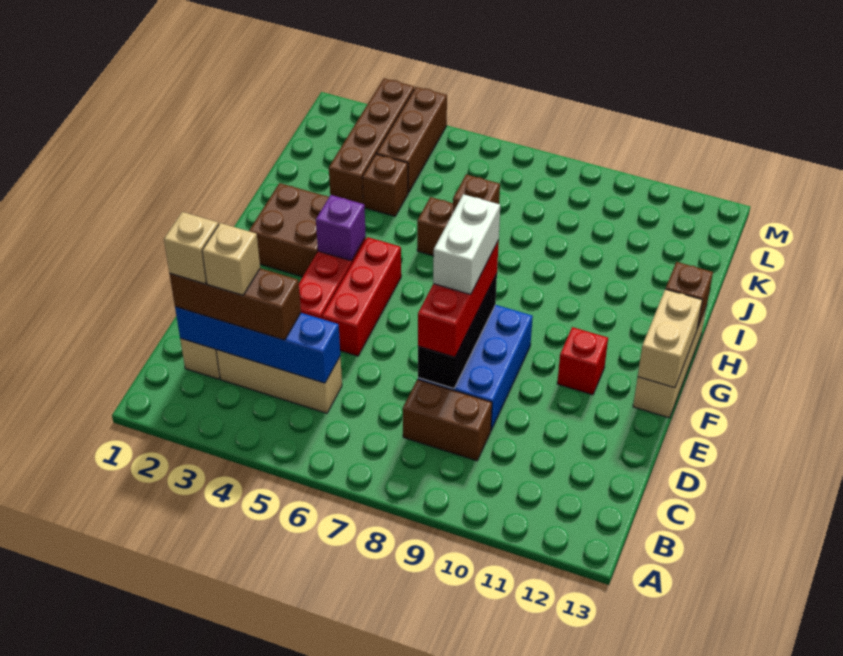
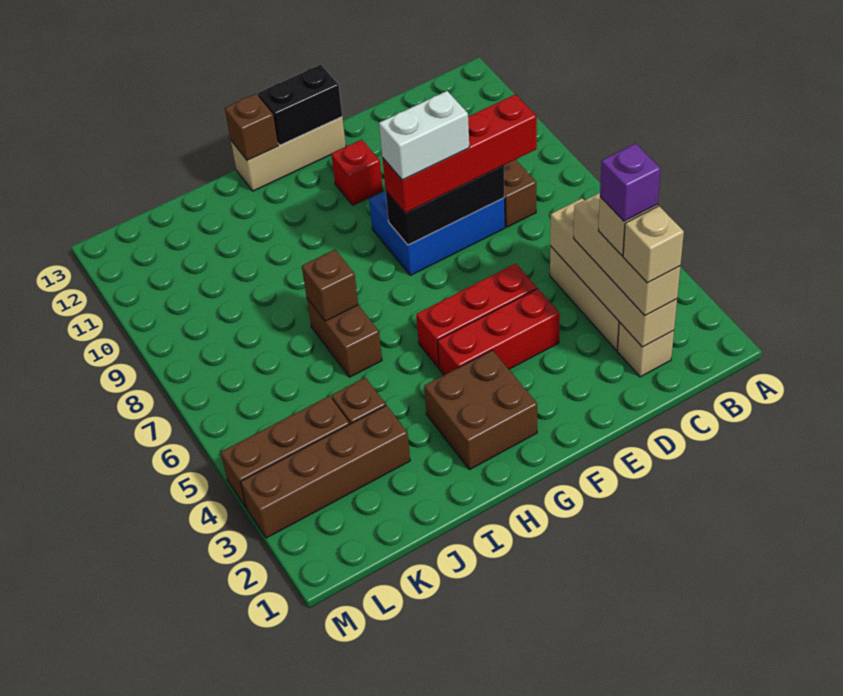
blue 1x4 brick [175,307,340,383] -> tan 1x4 brick [550,198,677,347]
brown 1x3 brick [170,268,301,340] -> tan 1x3 brick [574,193,680,316]
red 1x3 brick [418,240,499,357] -> red 1x4 brick [382,94,537,213]
tan 1x2 brick [638,289,702,388] -> black 1x2 brick [258,65,342,145]
purple 1x1 brick [316,195,366,261] -> purple 1x1 brick moved to [600,143,661,221]

